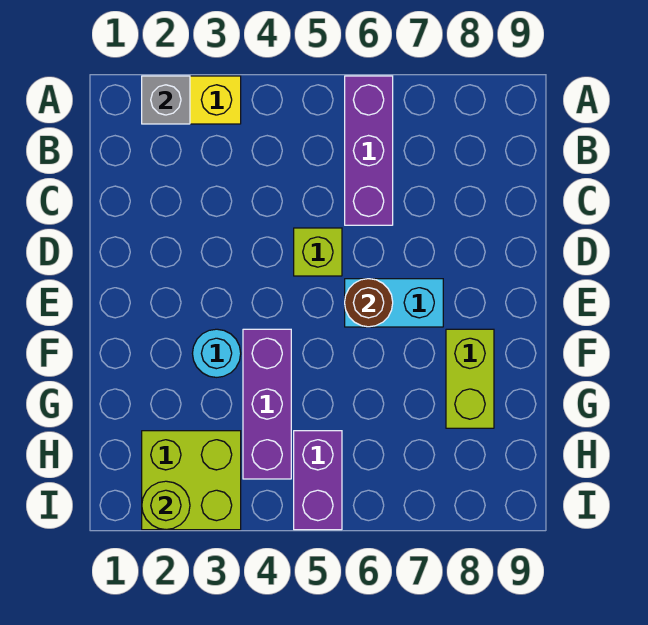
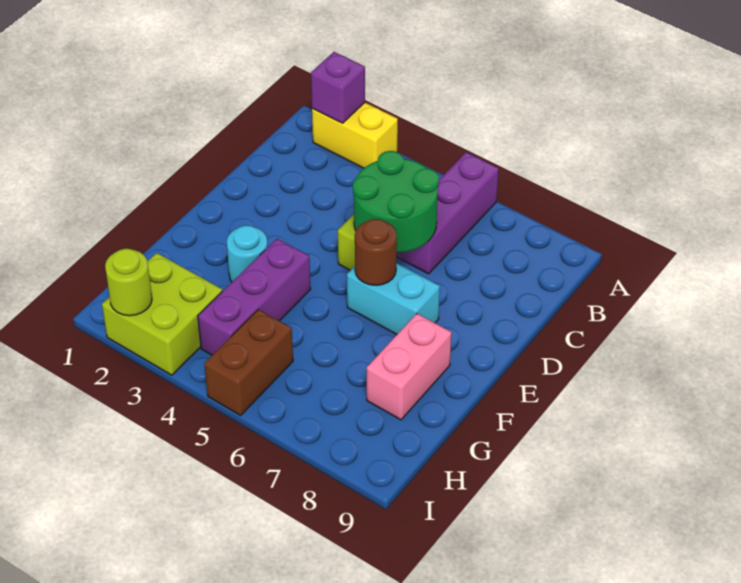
grey 1x1 brick [142,76,190,124] -> purple 1x1 brick [311,52,365,123]
none -> green 2x2 round brick [353,151,439,253]
lime 1x2 brick [446,329,494,428] -> pink 1x2 brick [367,314,452,420]
purple 1x2 brick [294,431,342,530] -> brown 1x2 brick [204,309,293,415]

